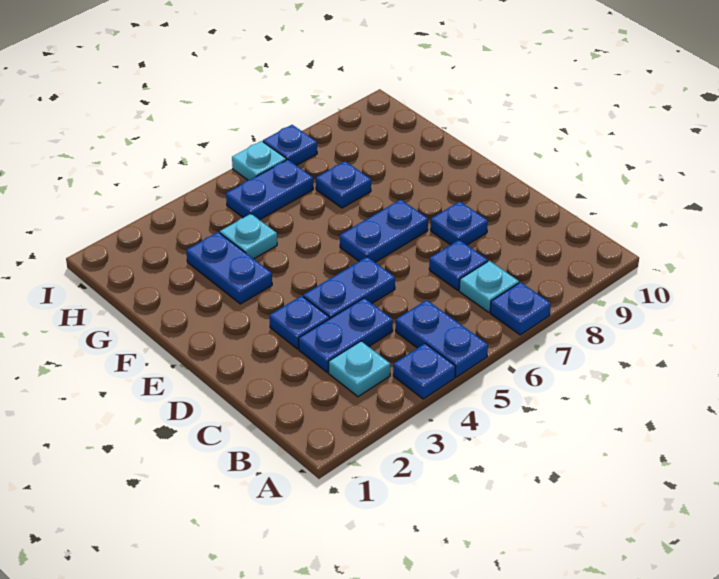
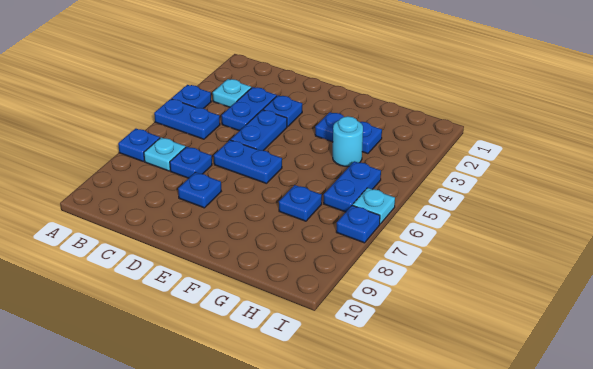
blue 1x2 plate [340,200,428,262] -> blue 1x2 plate turned to [214,140,282,184]
cyan 1x1 plate [220,214,277,259] -> cyan 1x1 round brick [333,116,363,166]

